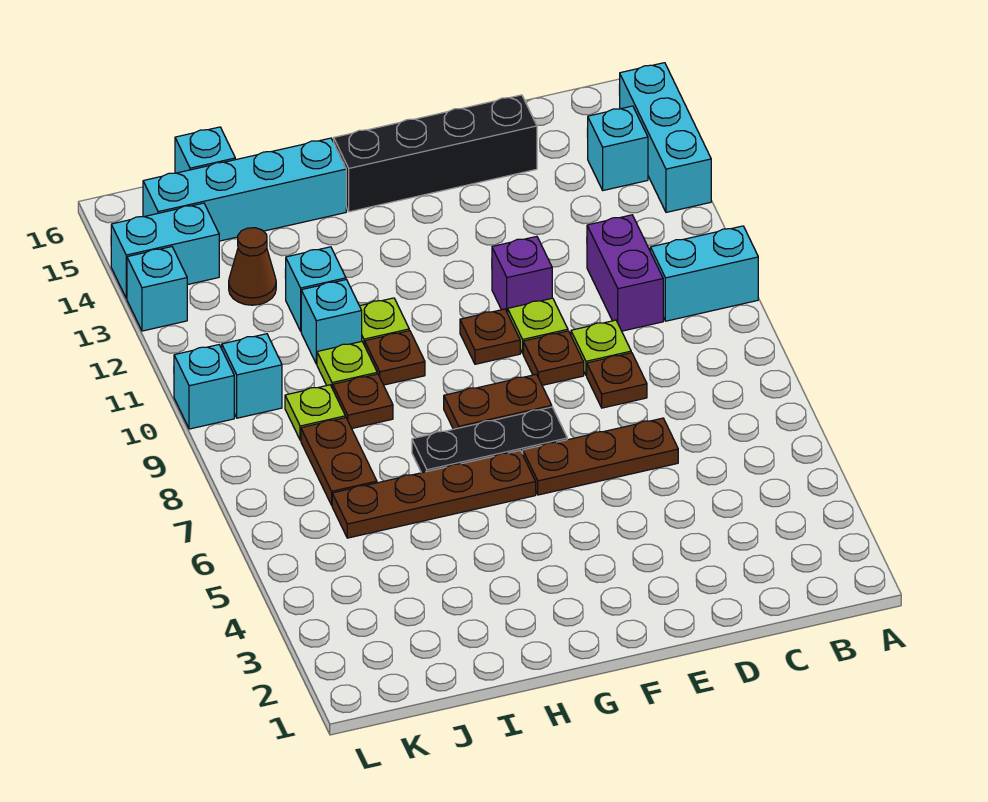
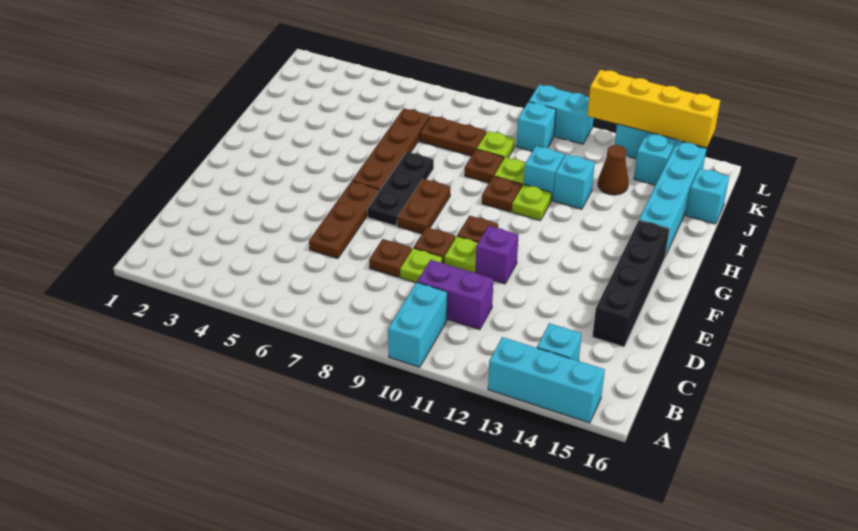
cyan 1x1 brick [174,345,234,429] -> cyan 1x2 brick [529,84,593,144]
none -> yellow 1x4 brick [587,70,720,147]

